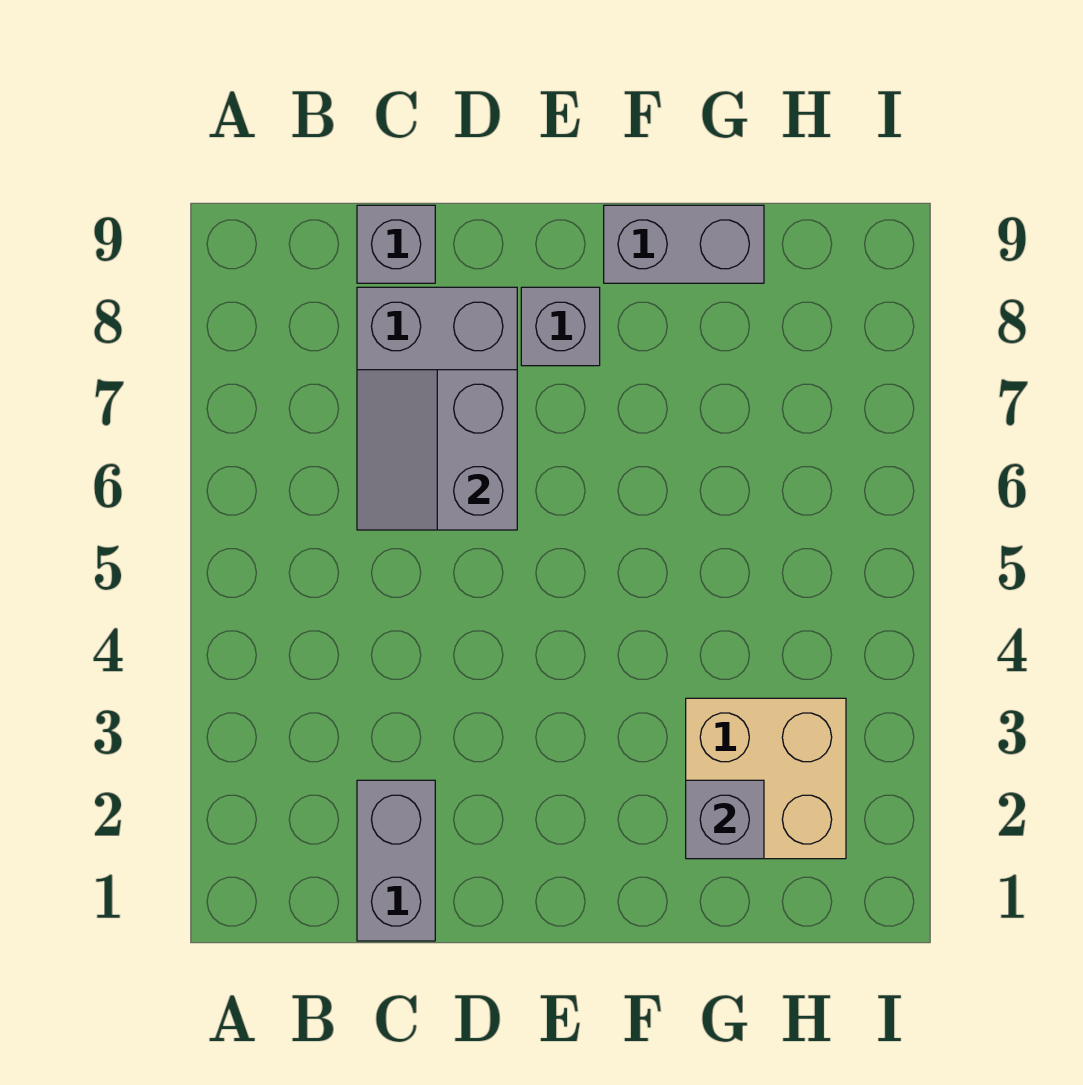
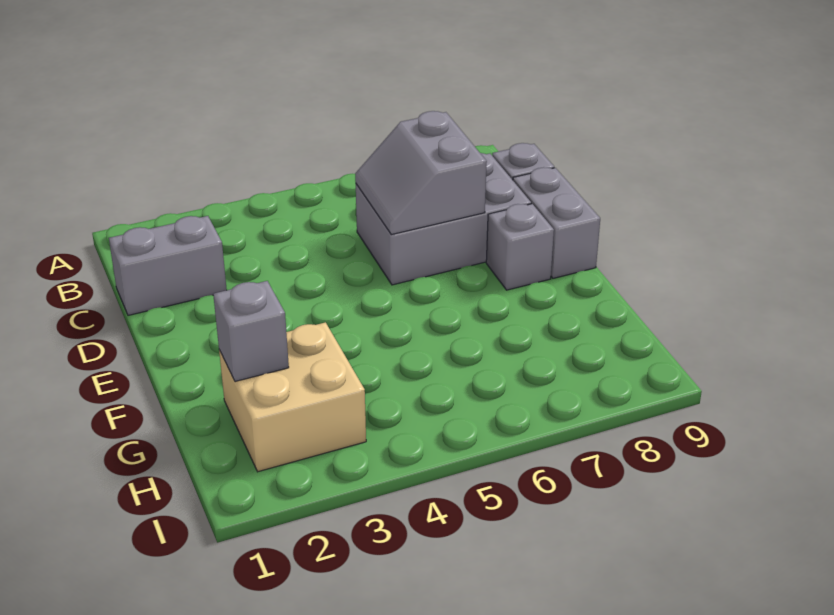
grey 2x2 slope [357,370,517,530] -> grey 2x2 slope turned to [355,111,487,235]
grey 1x2 brick [604,205,764,283] -> grey 1x2 brick moved to [513,167,600,278]

